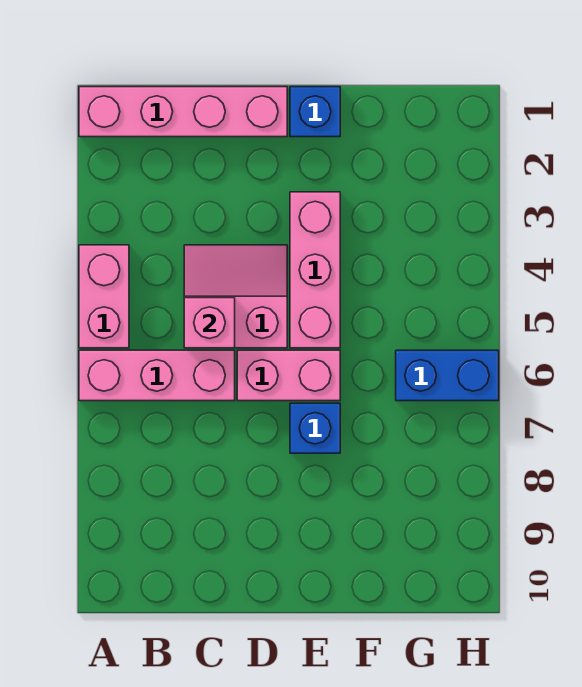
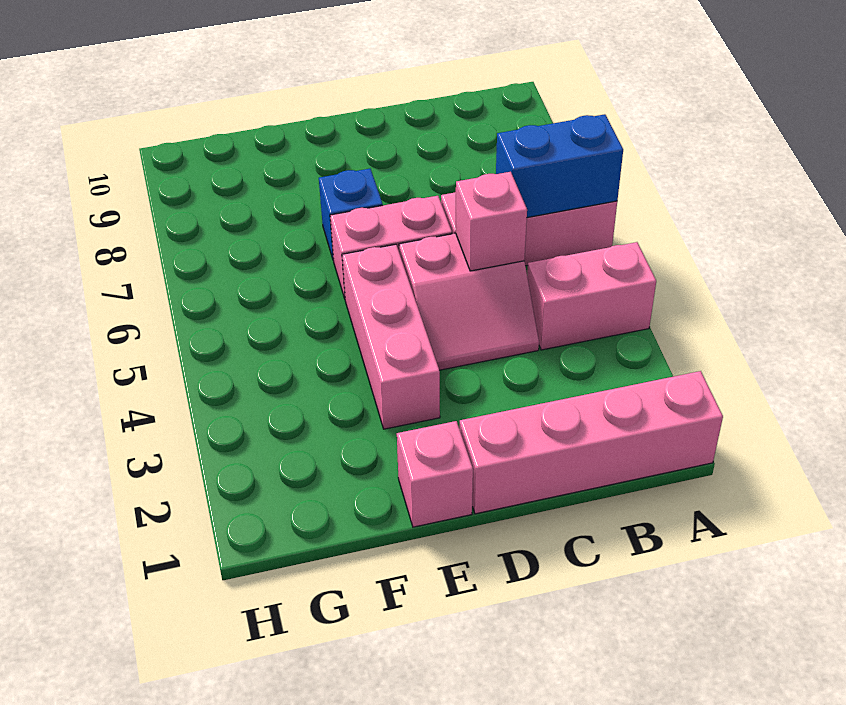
pink 1x2 brick [79,245,129,348] -> pink 1x2 brick turned to [527,242,656,350]
blue 1x1 brick [290,87,340,137] -> pink 1x1 brick [397,421,473,527]
blue 1x2 brick [396,350,499,401] -> blue 1x2 brick moved to [496,114,623,218]

